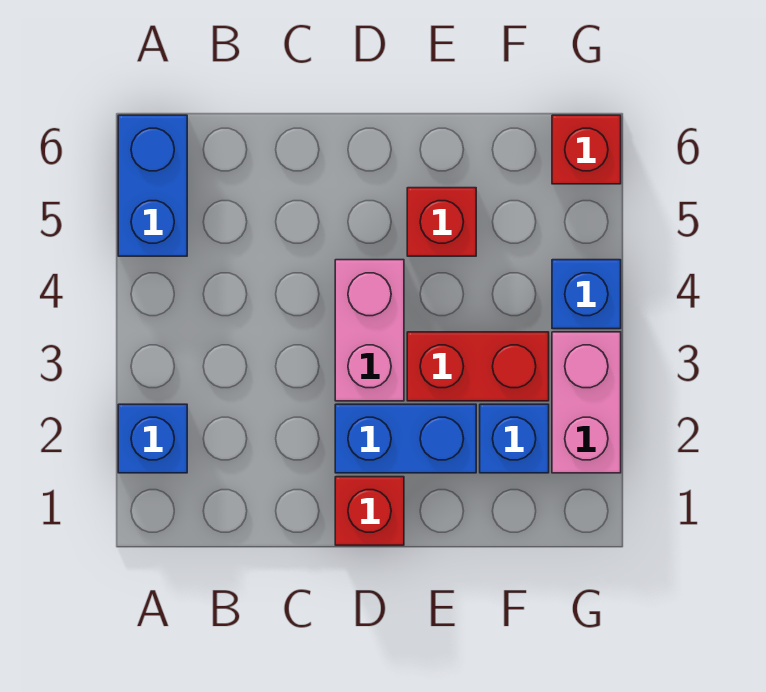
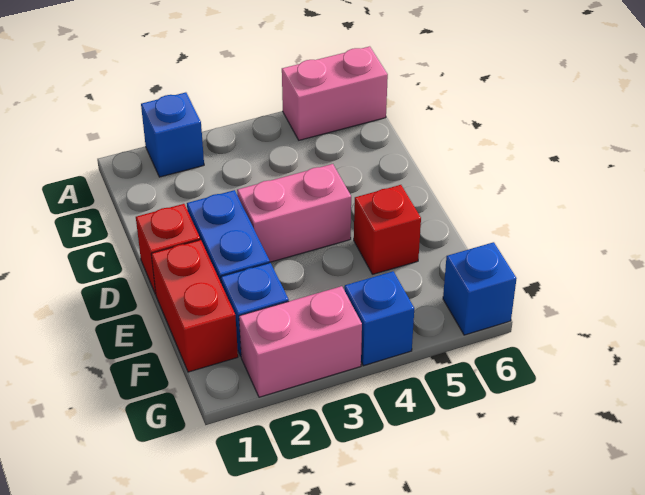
blue 1x2 brick [118,115,187,256] -> pink 1x2 brick [282,46,388,140]
red 1x2 brick [407,332,549,401] -> red 1x2 brick moved to [151,240,238,372]
red 1x1 brick [552,115,621,184] -> blue 1x1 brick [443,242,517,335]

